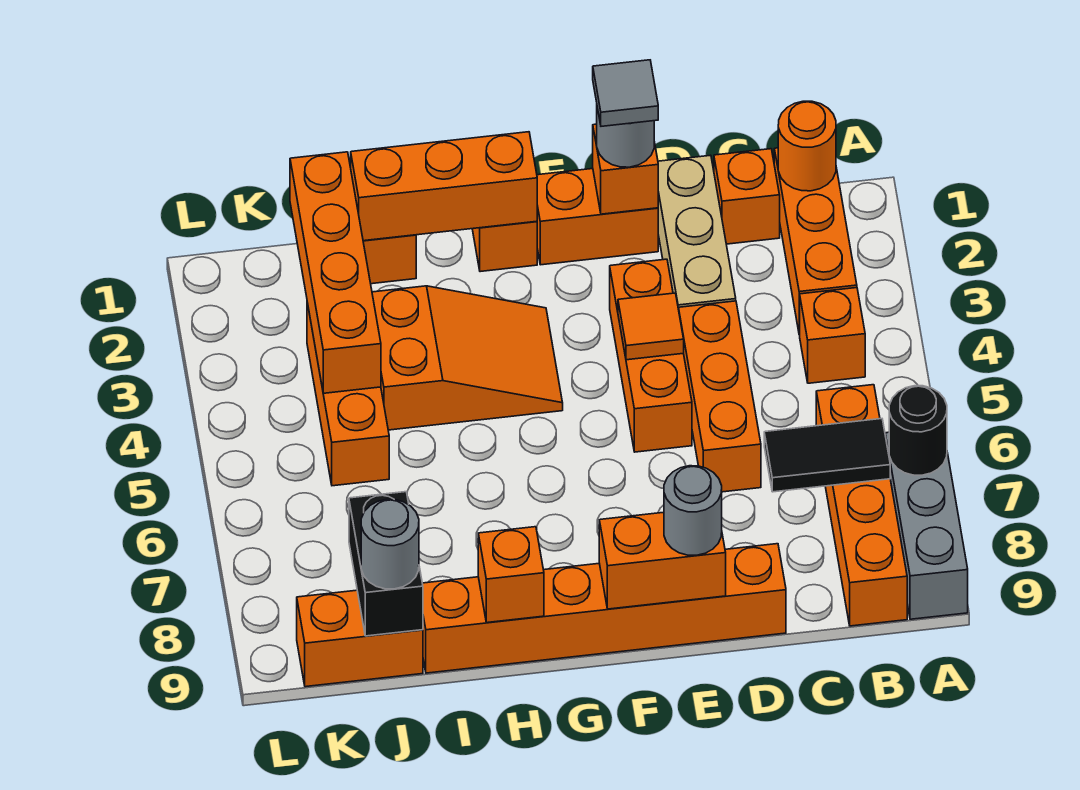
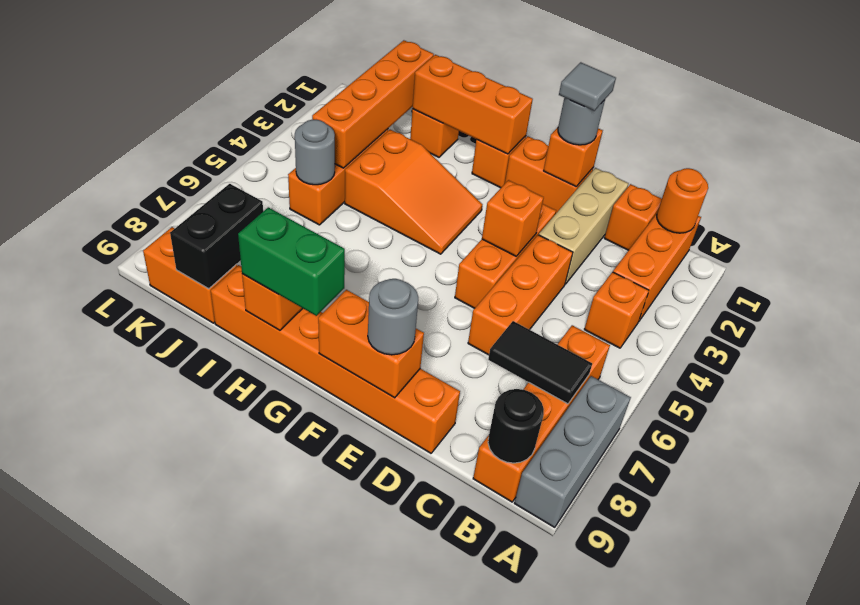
black 1x1 round brick [889,386,947,475] -> black 1x1 round brick moved to [488,389,544,463]
orange 1x1 tile [618,293,684,360] -> orange 1x1 brick [482,180,544,256]
none -> green 1x2 brick [238,207,345,316]
grey 1x1 round brick [361,499,419,589] -> grey 1x1 round brick moved to [295,120,335,185]

